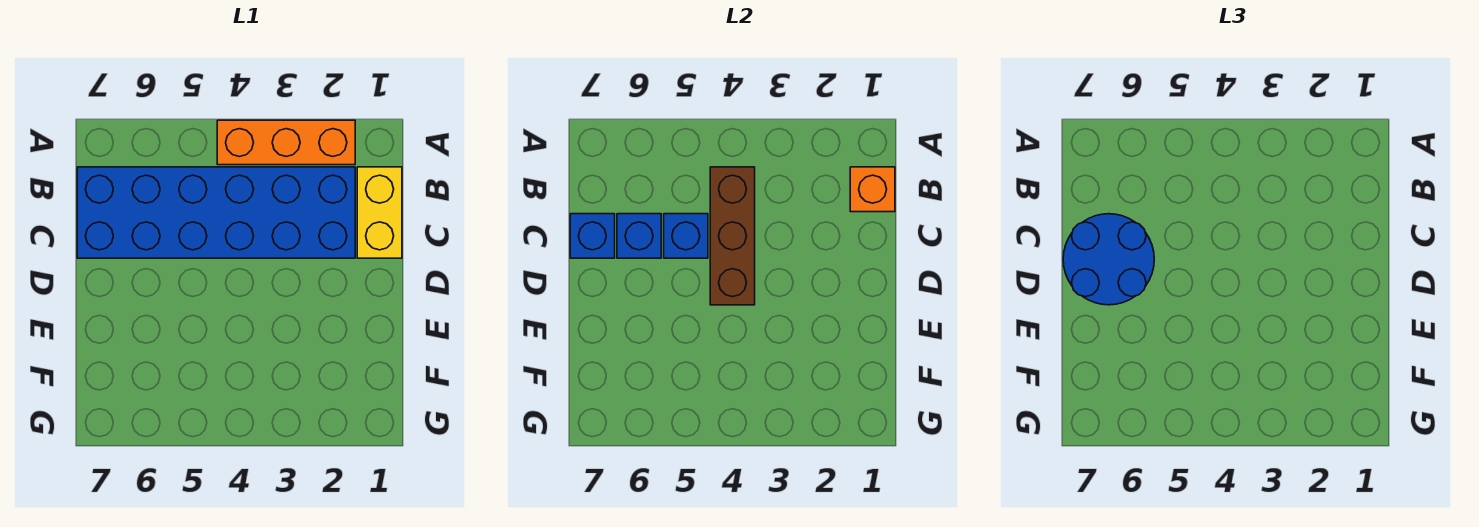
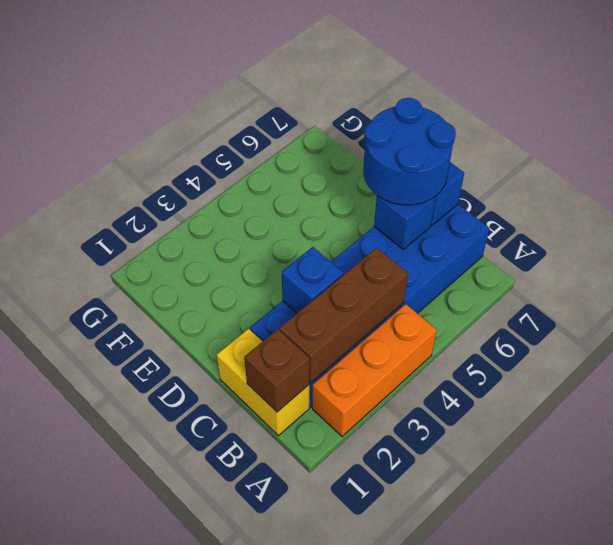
orange 1x1 brick [850,167,895,212] -> brown 1x1 brick [244,329,309,412]
brown 1x3 brick [710,167,755,305] -> brown 1x3 brick turned to [280,248,408,383]
blue 1x1 brick [664,214,708,258] -> blue 1x1 brick moved to [282,247,343,313]

